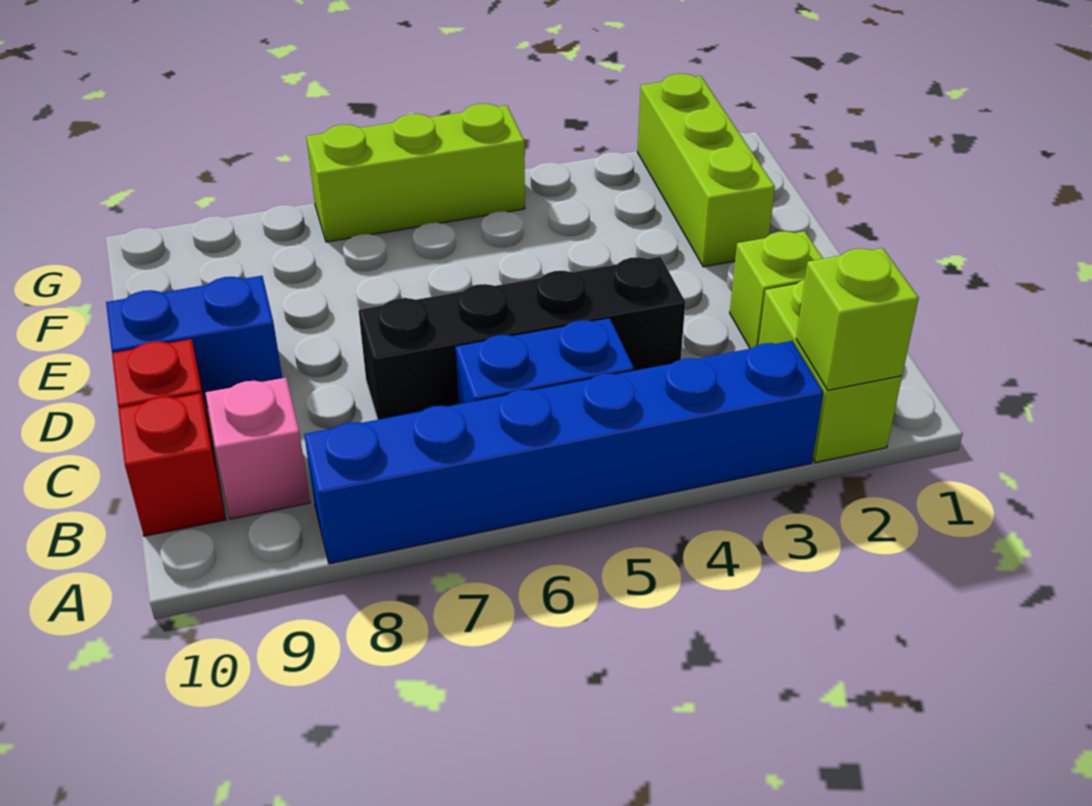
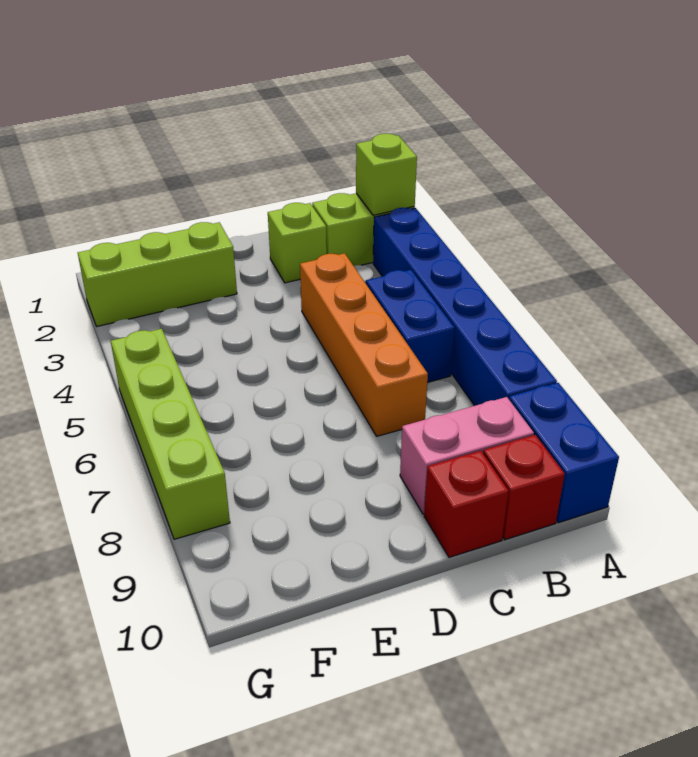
pink 1x1 brick [206,378,310,519] -> pink 1x2 brick [400,397,534,514]
black 1x4 brick [359,257,685,420] -> orange 1x4 brick [300,253,428,436]
blue 1x2 brick [106,276,282,407] -> blue 1x2 brick moved to [509,383,619,523]
lime 1x3 brick [306,104,525,242] -> lime 1x4 brick [111,329,230,539]

